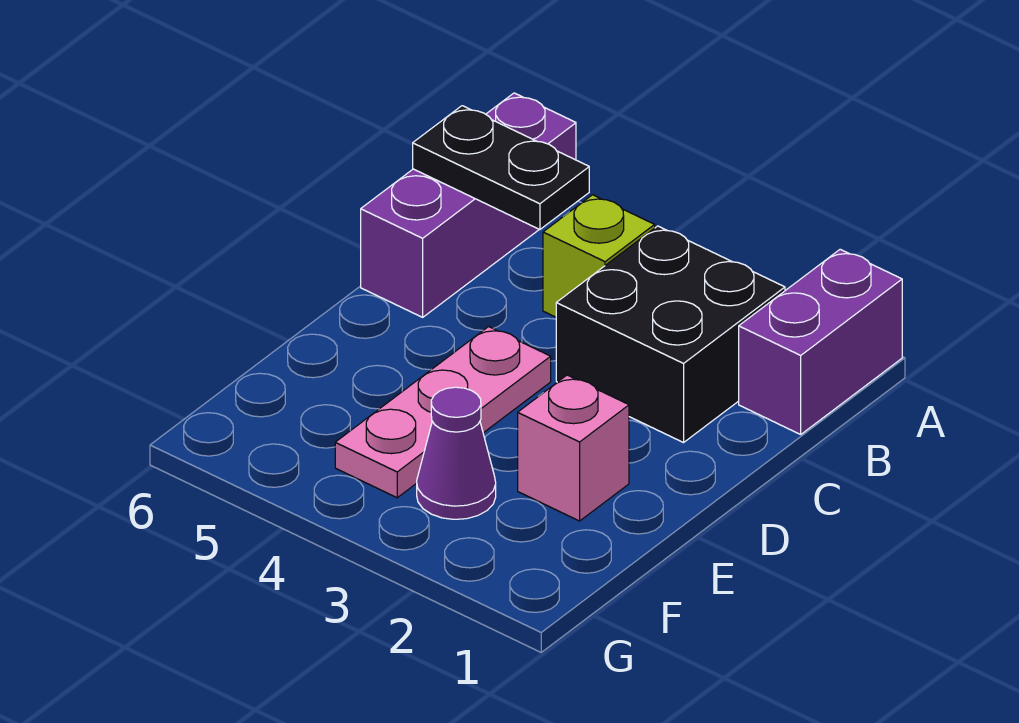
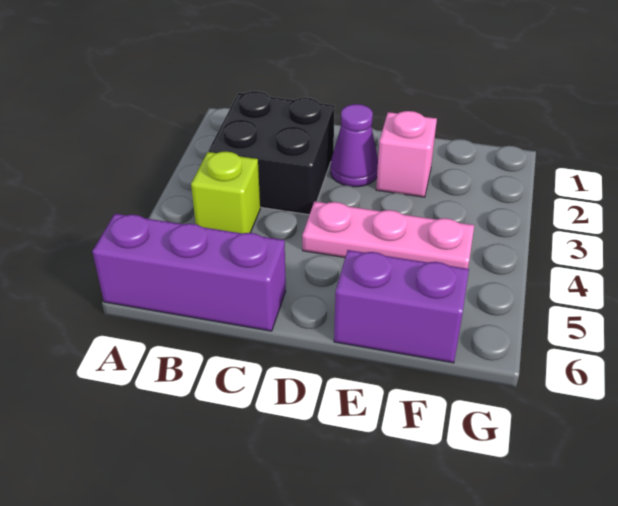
purple 1x2 brick [739,249,902,434] -> purple 1x2 brick moved to [334,250,469,363]
black 1x2 plate [413,106,589,230] -> none
purple 1x1 cone [417,387,496,519] -> purple 1x1 cone moved to [331,104,378,187]

